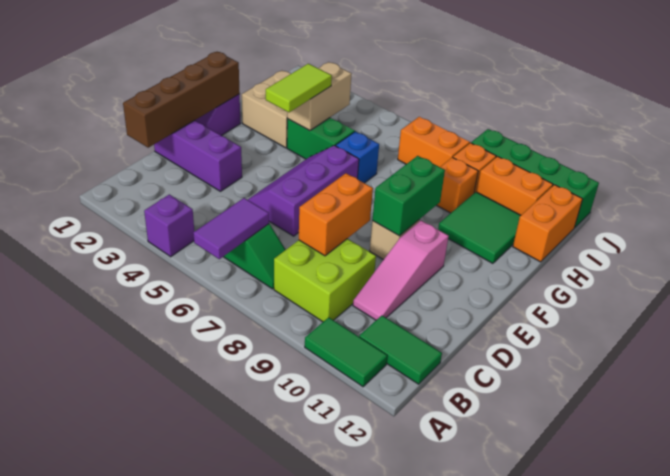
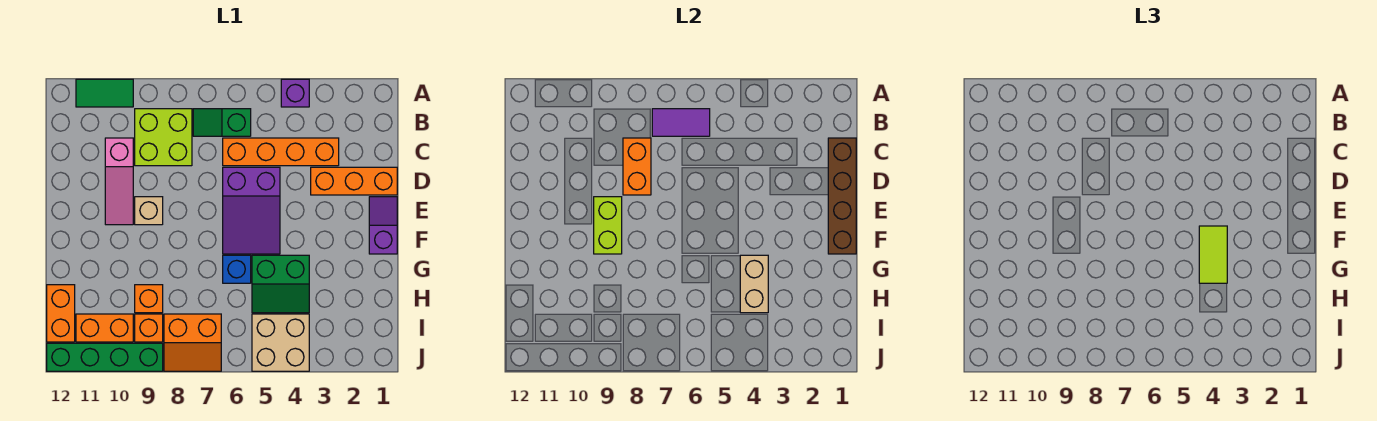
purple 1x2 tile [194,198,269,259] -> purple 1x2 tile turned to [652,109,710,136]
green 1x2 tile [359,316,442,384] -> none
none -> orange 1x4 brick [223,138,339,166]
pink 1x3 slope [353,220,449,320] -> pink 1x3 slope turned to [105,138,133,225]
purple 1x3 brick [154,120,242,191] -> orange 1x3 brick [311,167,397,195]
purple 2x3 slope [248,145,359,236] -> purple 2x3 slope turned to [223,167,280,254]
green 1x2 brick [372,156,445,236] -> lime 1x2 brick [594,197,622,254]
tan 2x2 brick [242,70,290,148] -> tan 2x2 brick moved to [252,314,309,371]
green 2x2 tile [438,192,521,263] -> none

